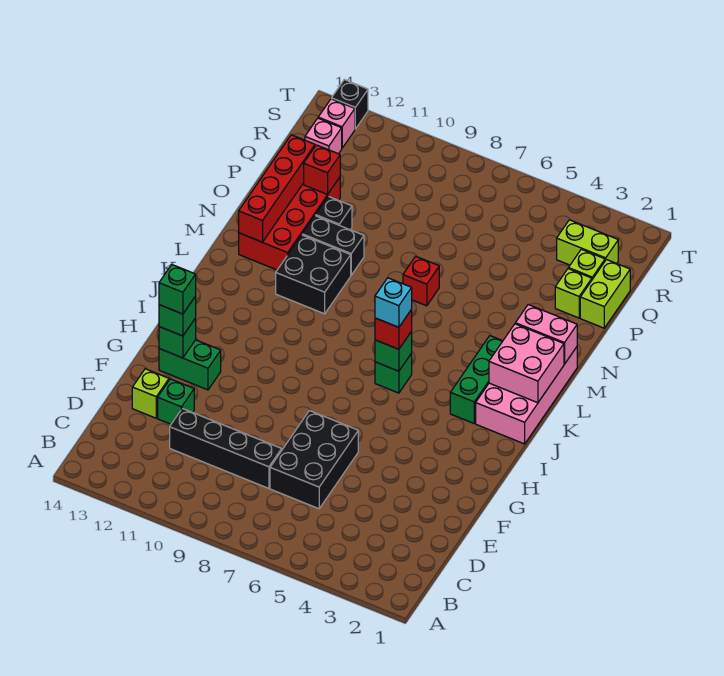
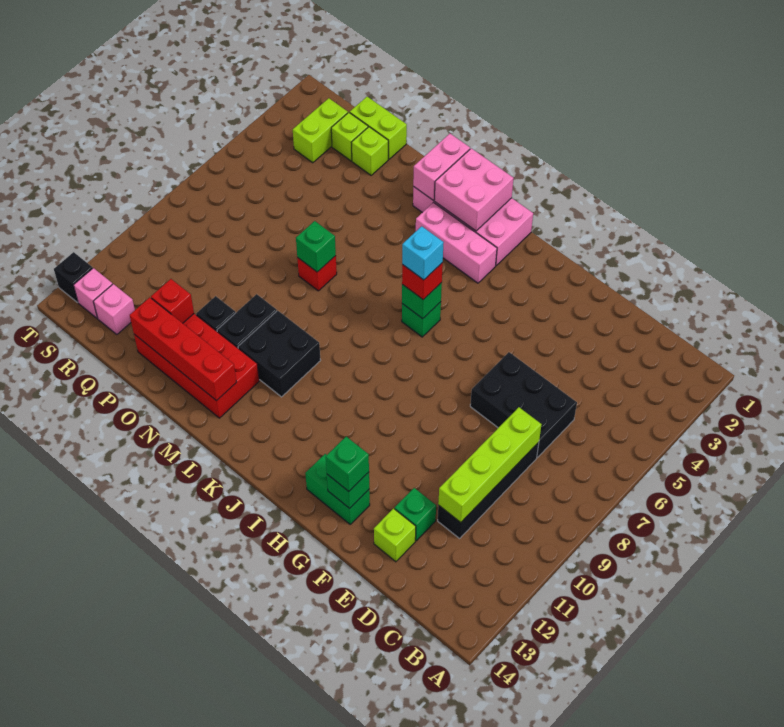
none -> lime 1x4 brick [438,407,541,522]
green 1x2 brick [159,340,221,390] -> green 1x2 brick turned to [305,454,370,524]
green 1x1 brick [159,265,196,314] -> green 1x1 brick moved to [296,221,336,272]
green 1x3 brick [450,336,503,423] -> pink 1x3 brick [416,203,497,283]

